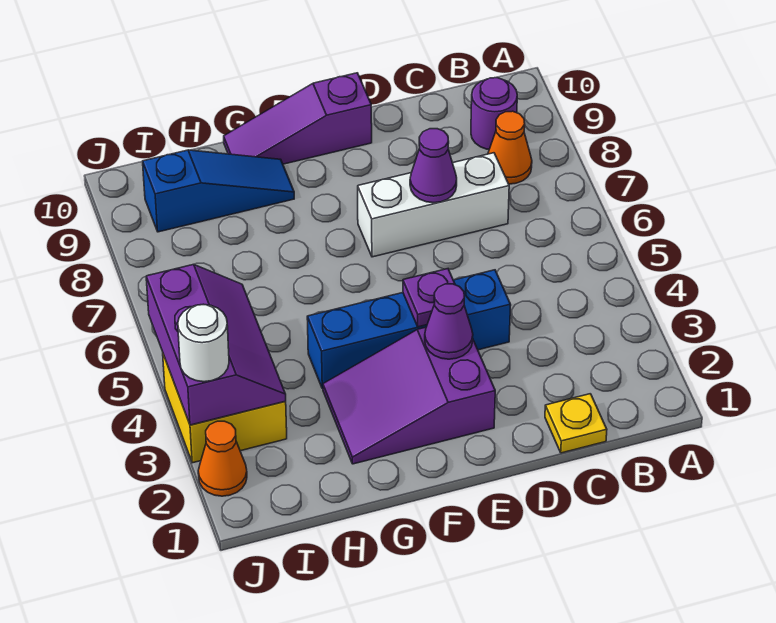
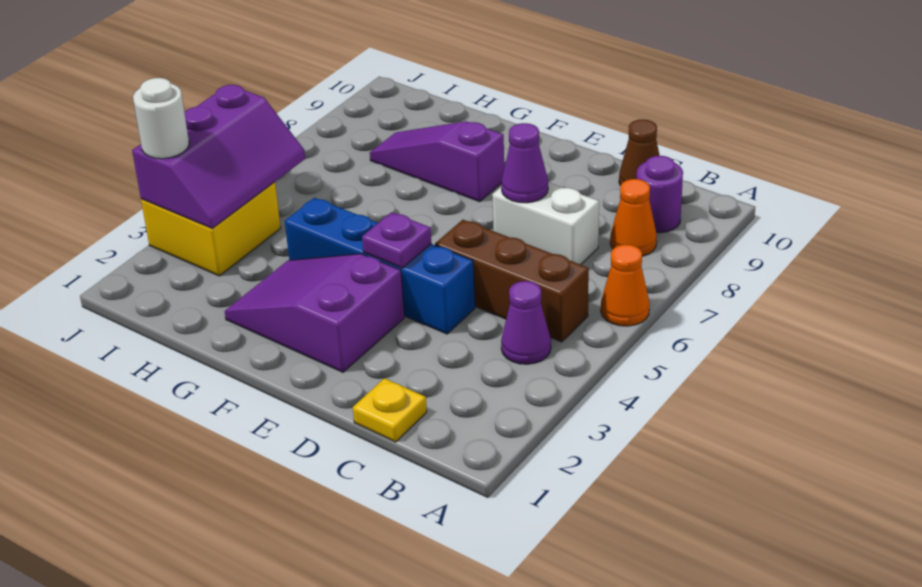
none -> brown 1x3 brick [435,220,589,342]
white 1x3 brick [358,153,509,257] -> white 1x2 brick [492,182,599,265]
none -> brown 1x1 cone [619,120,660,185]
purple 1x1 cone [425,284,473,359] -> purple 1x1 cone moved to [501,281,551,364]
purple 1x3 slope [224,73,372,164] -> purple 1x3 slope moved to [370,121,504,202]
blue 1x3 slope [143,150,294,232] -> none
orange 1x1 cone [198,421,247,496] -> orange 1x1 cone moved to [601,245,650,326]

